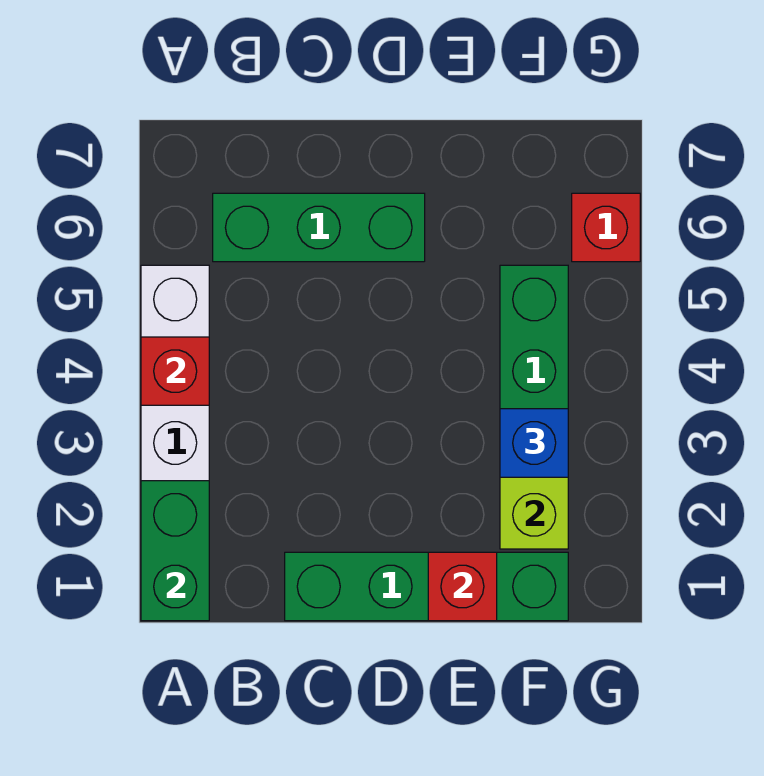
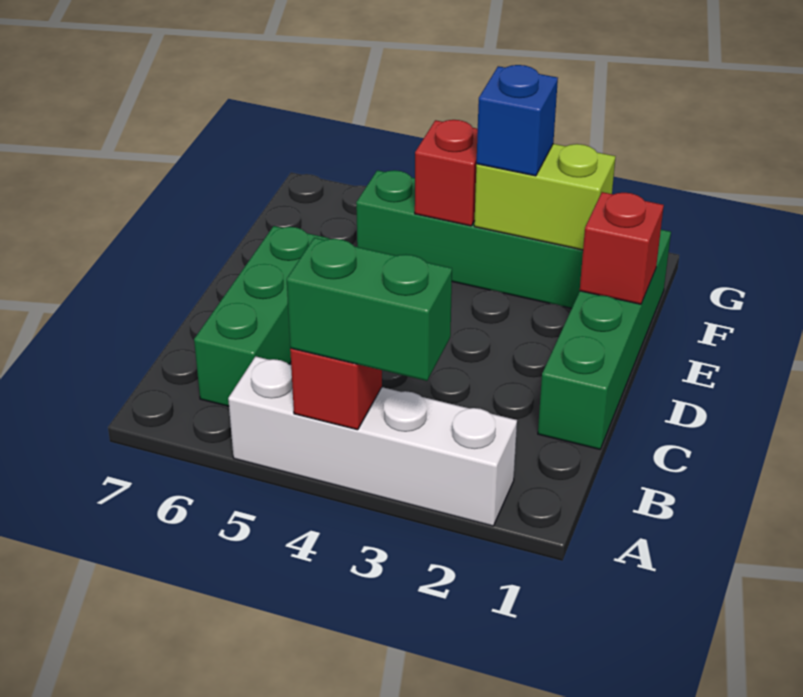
green 1x2 brick [141,481,209,621] -> green 1x2 brick moved to [287,238,452,381]
red 1x1 brick [572,193,640,262] -> red 1x1 brick moved to [415,120,478,226]

